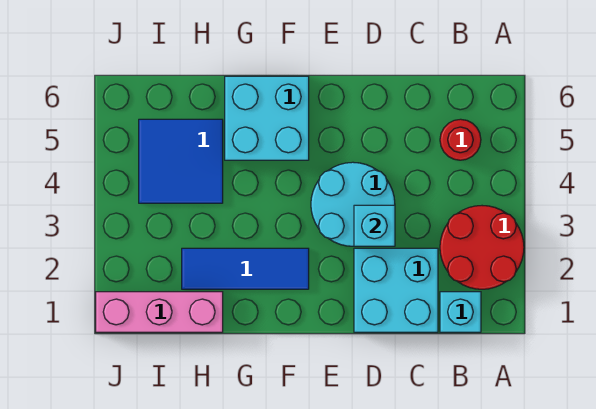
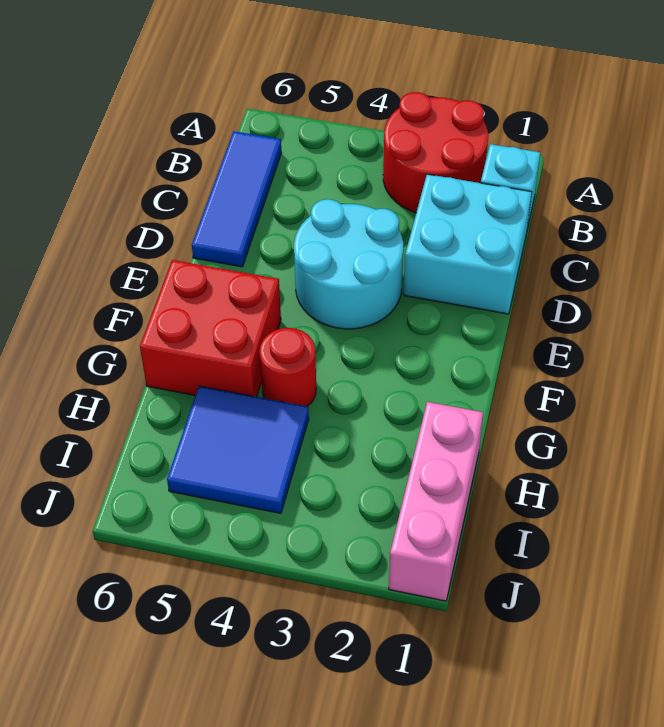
red 1x1 round brick [440,119,481,160] -> red 1x1 round brick moved to [259,328,316,406]
cyan 1x1 brick [354,205,395,246] -> none
blue 1x3 tile [182,248,309,289] -> blue 1x3 tile moved to [192,131,281,267]
cyan 2x2 brick [225,76,309,160] -> red 2x2 brick [140,260,281,397]

